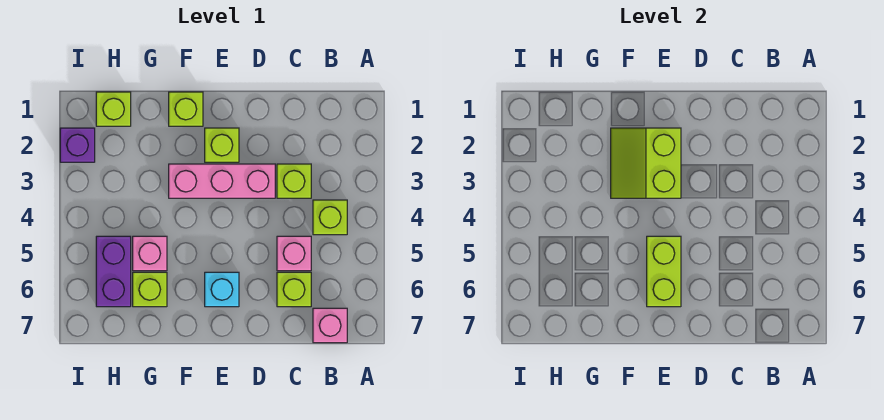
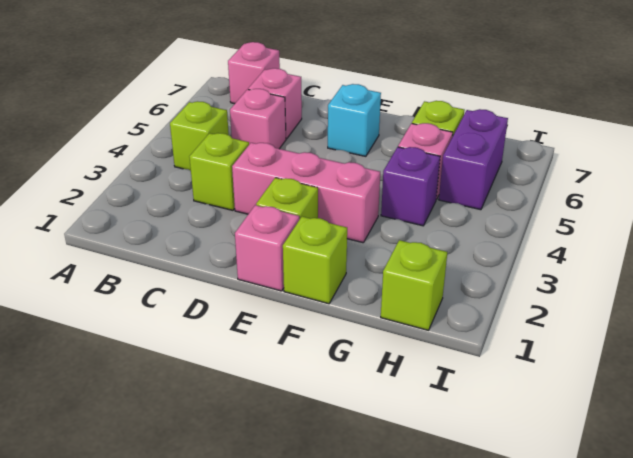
lime 1x1 brick [277,272,311,307] -> pink 1x1 brick [248,68,302,139]
none -> pink 1x1 brick [235,205,300,291]
lime 2x2 slope [611,128,681,198] -> none
lime 1x2 brick [647,236,681,307] -> none
purple 1x1 brick [60,128,95,162] -> purple 1x1 brick moved to [381,147,440,226]

